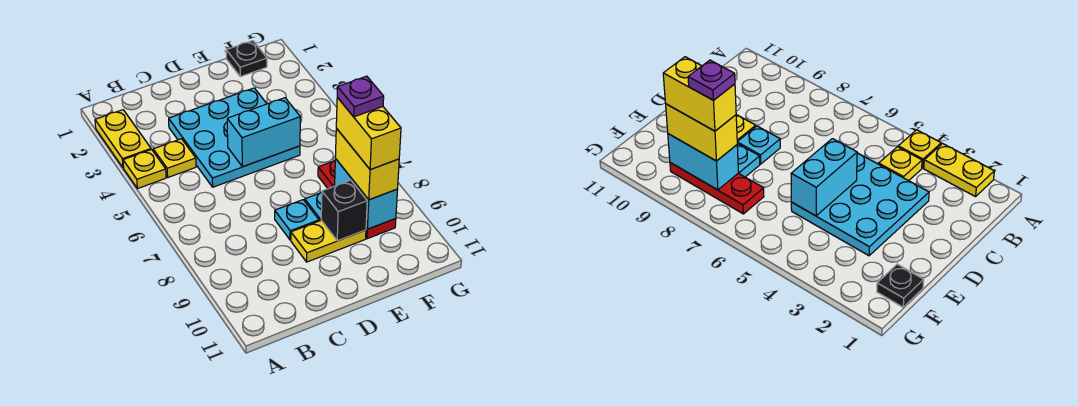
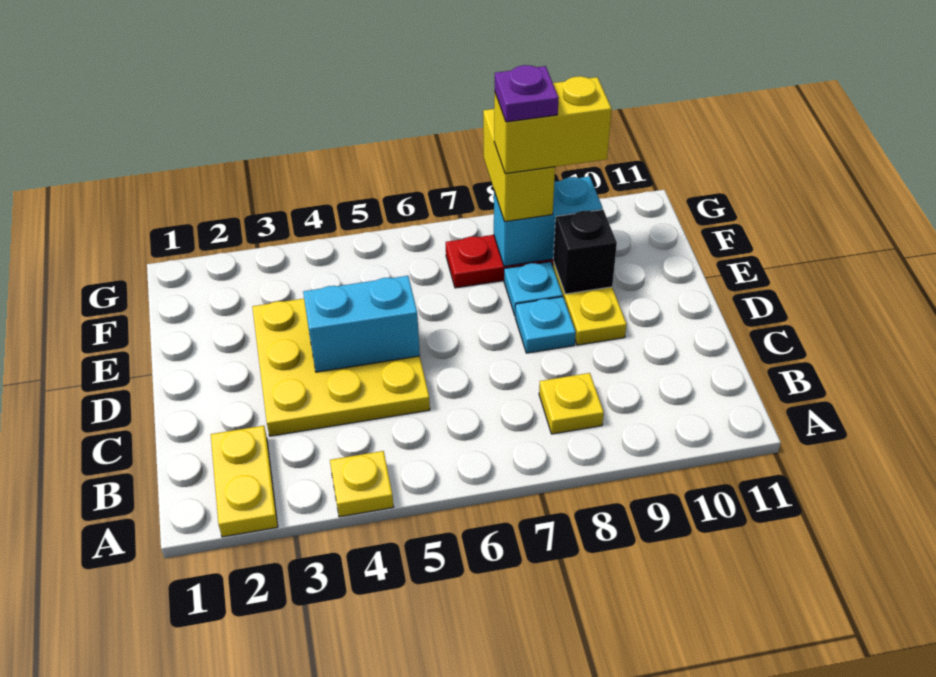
yellow 1x2 plate [95,110,151,168] -> yellow 1x2 plate turned to [211,426,278,537]
yellow 1x1 plate [153,139,196,177] -> yellow 1x1 plate moved to [539,373,604,434]
cyan 3x3 plate [169,88,300,187] -> yellow 3x3 plate [252,299,430,436]
cyan 1x2 brick [227,98,300,167] -> cyan 1x2 brick turned to [303,276,420,372]
black 1x1 plate [226,41,267,77] -> none
yellow 1x2 brick [335,128,399,200] -> yellow 1x2 brick turned to [483,109,555,222]

